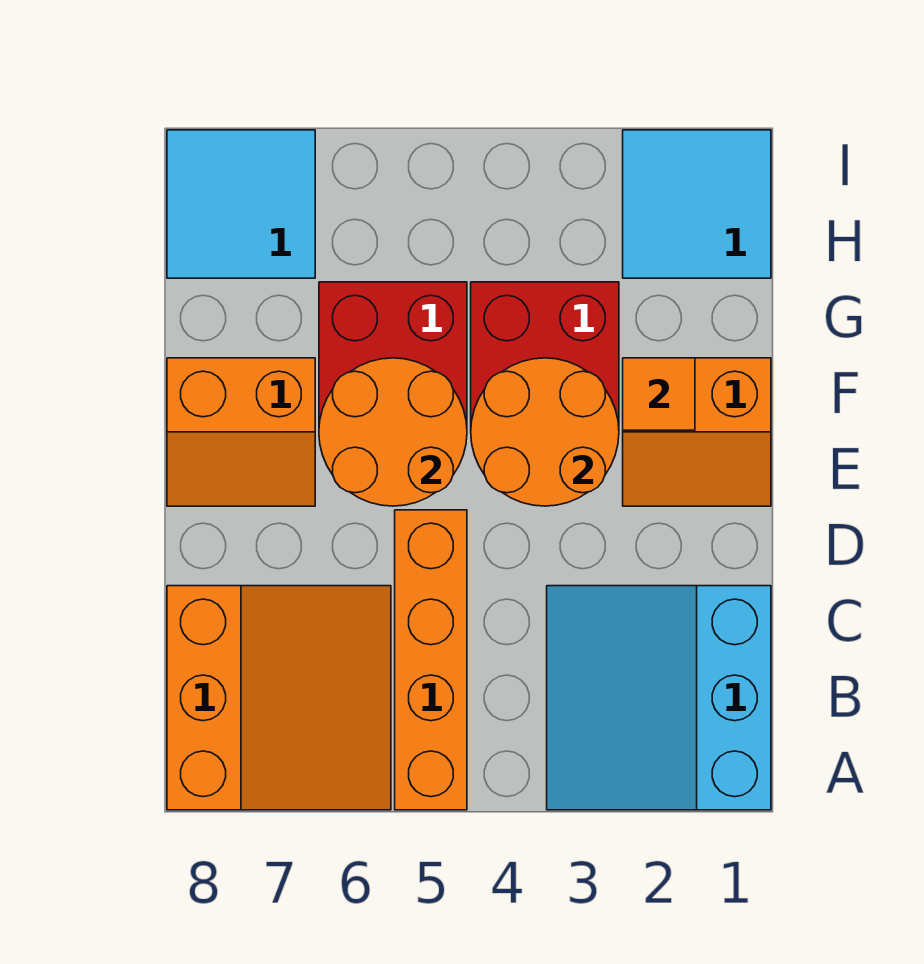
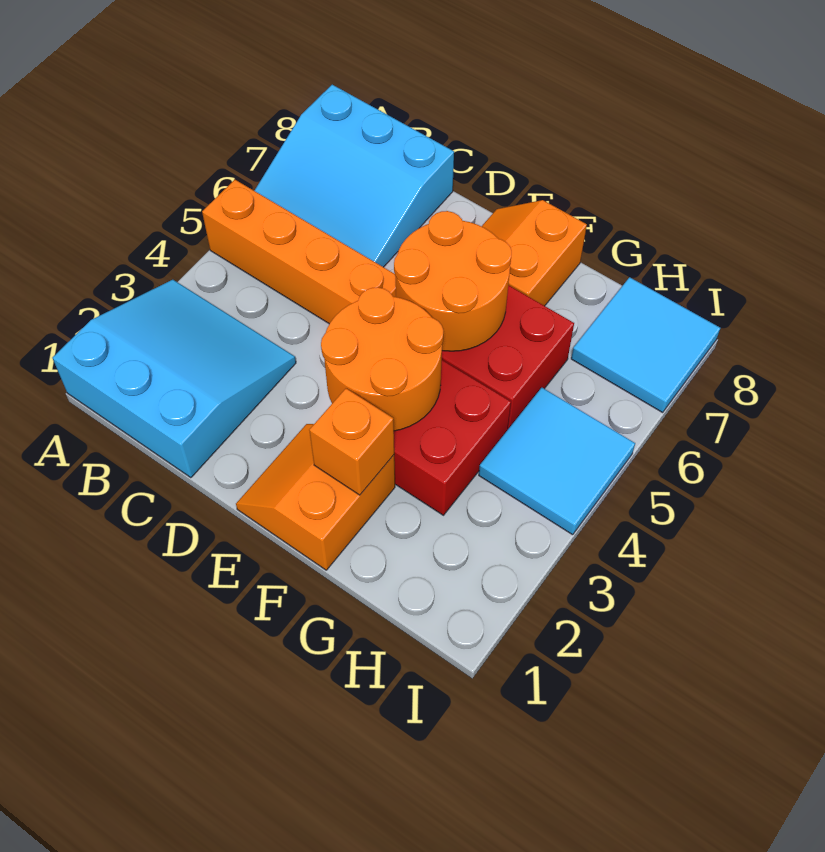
orange 3x3 slope [167,586,391,810] -> cyan 3x3 slope [254,85,454,267]
orange 1x1 tile [623,358,695,430] -> orange 1x1 brick [309,388,394,495]
cyan 2x2 tile [623,130,771,278] -> cyan 2x2 tile moved to [479,388,635,535]

